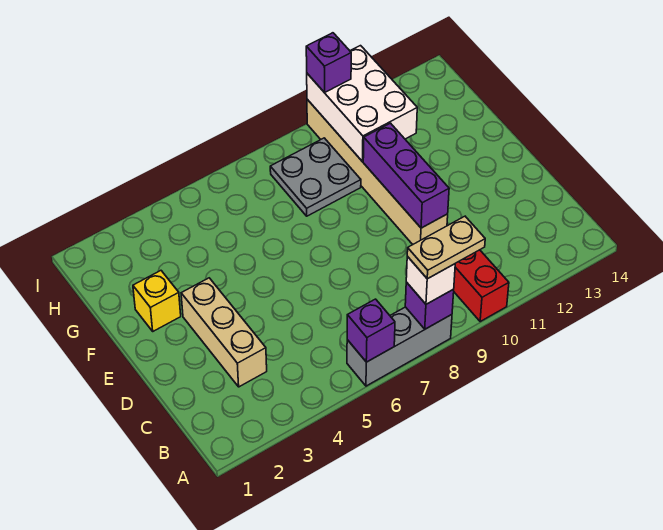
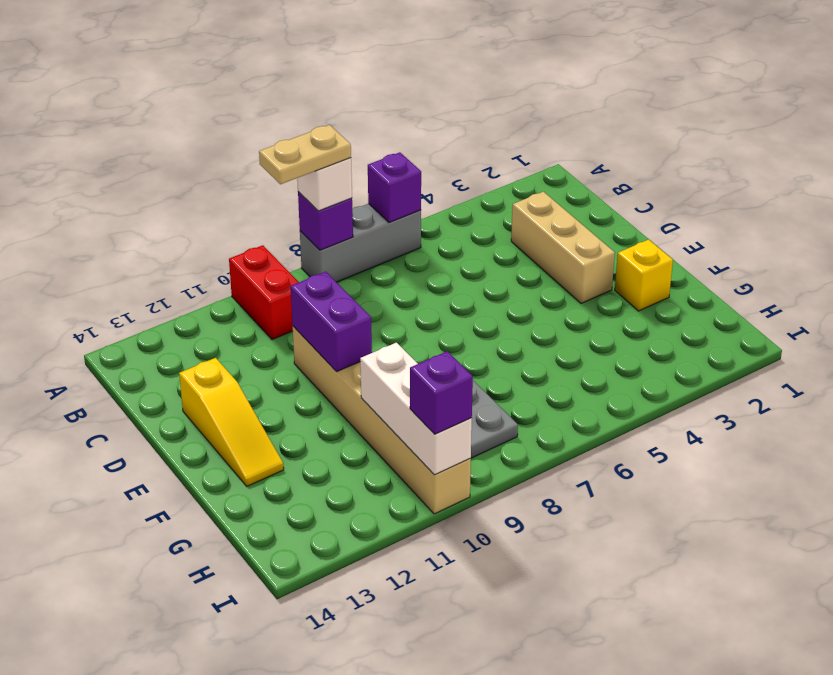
purple 1x3 brick [363,123,449,228] -> purple 1x2 brick [291,272,372,372]
none -> yellow 1x3 slope [179,358,284,486]
white 2x3 brick [307,46,417,162] -> white 1x3 brick [360,343,472,475]

